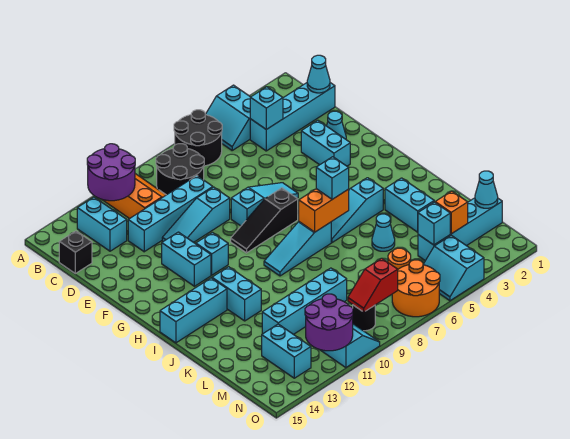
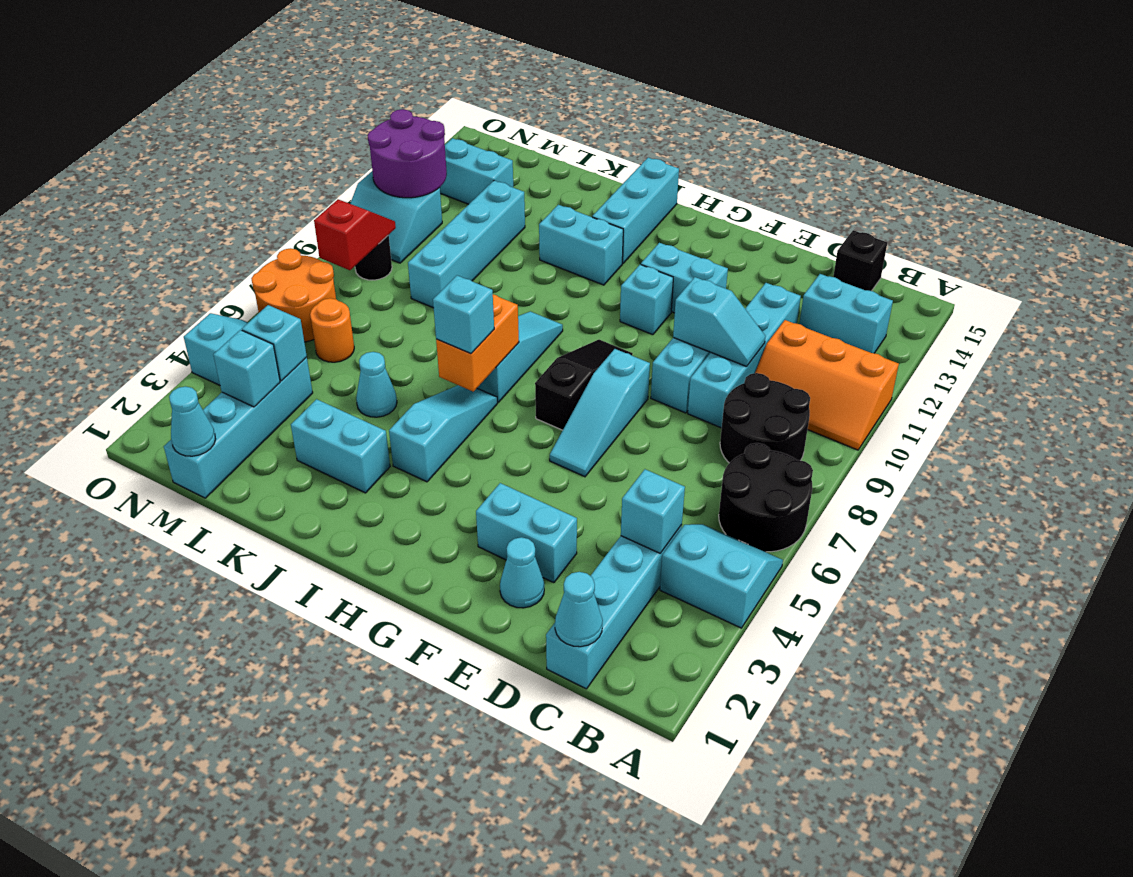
purple 2x2 round brick [87,144,135,201] -> none
none -> cyan 1x2 slope [673,277,765,367]
orange 1x1 brick [435,191,468,234] -> cyan 1x1 brick [213,330,280,407]

